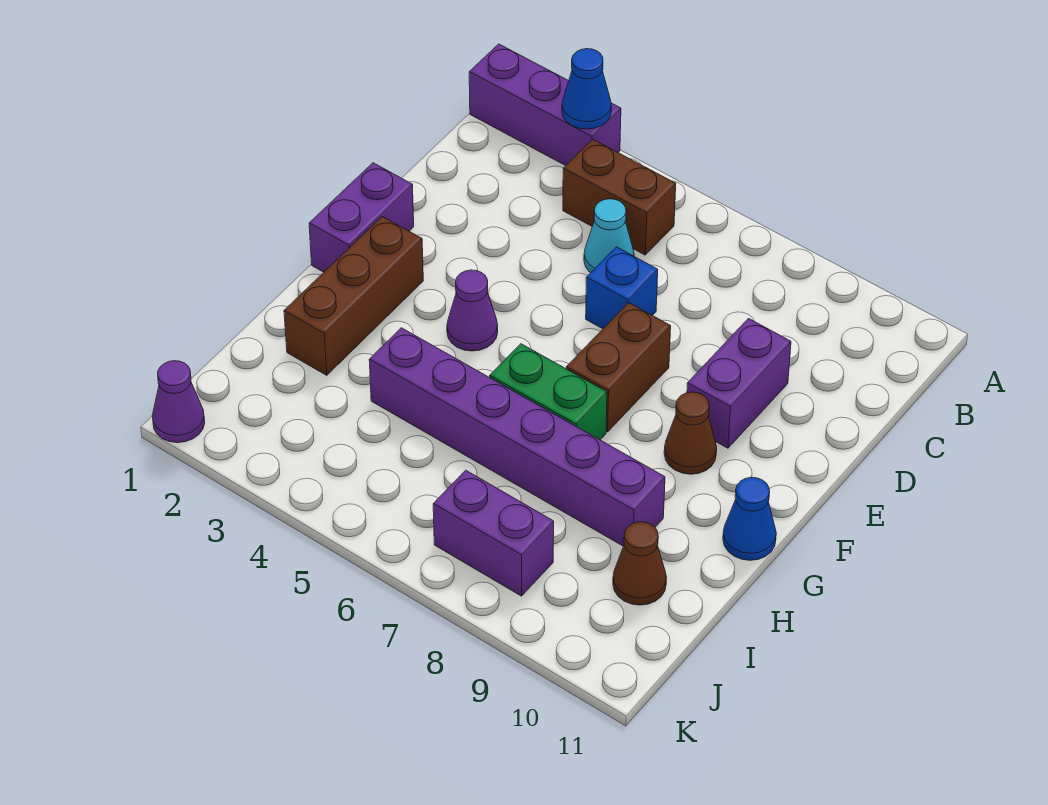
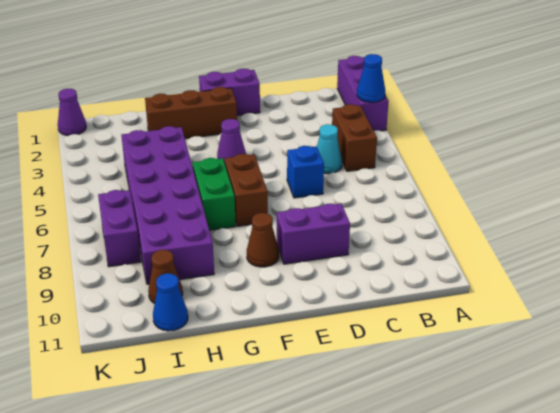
brown 1x2 brick [566,303,671,432] -> brown 1x2 brick turned to [225,154,268,226]
blue 1x1 cone [723,477,776,560] -> blue 1x1 cone moved to [153,273,188,331]
purple 1x6 brick [369,328,665,546] -> purple 2x6 brick [121,126,214,284]

